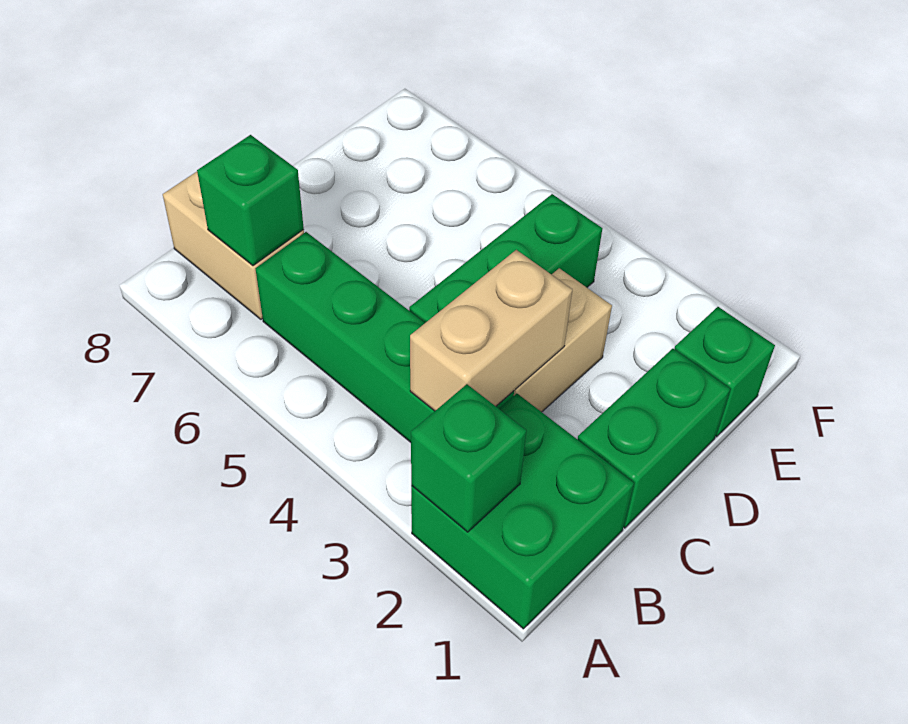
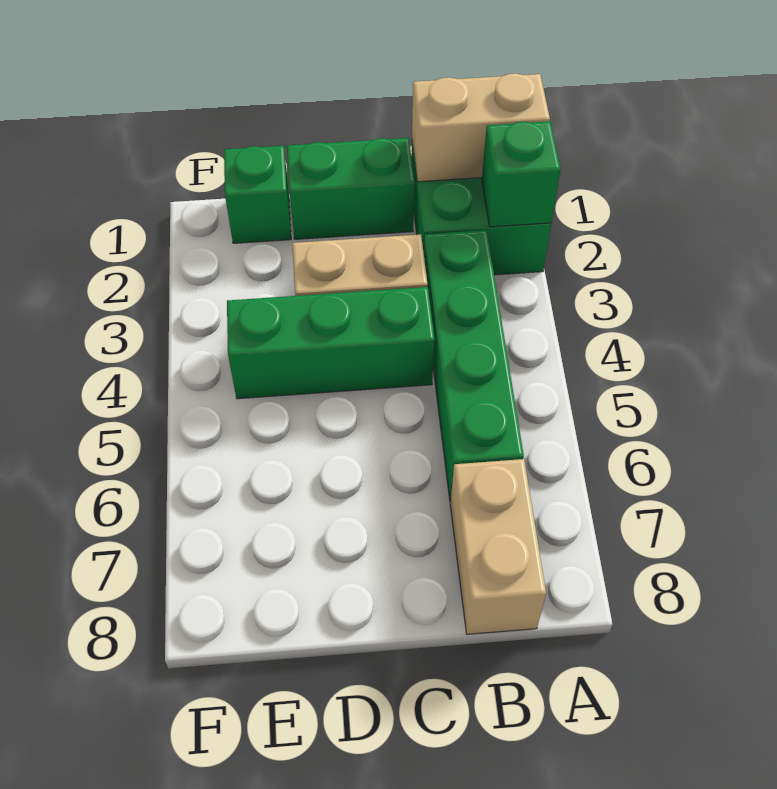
tan 1x2 brick [410,250,572,411] -> tan 1x2 brick moved to [412,73,550,182]
green 1x1 brick [197,135,304,266] -> none

